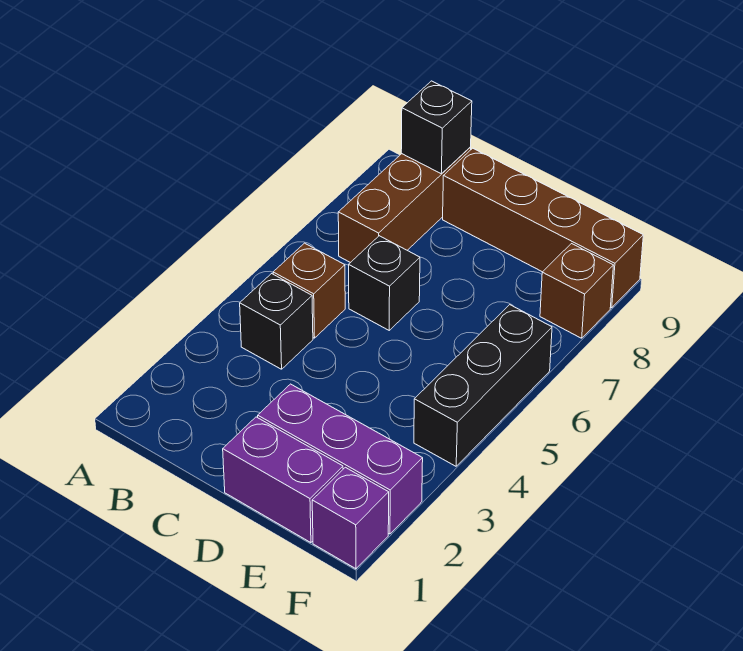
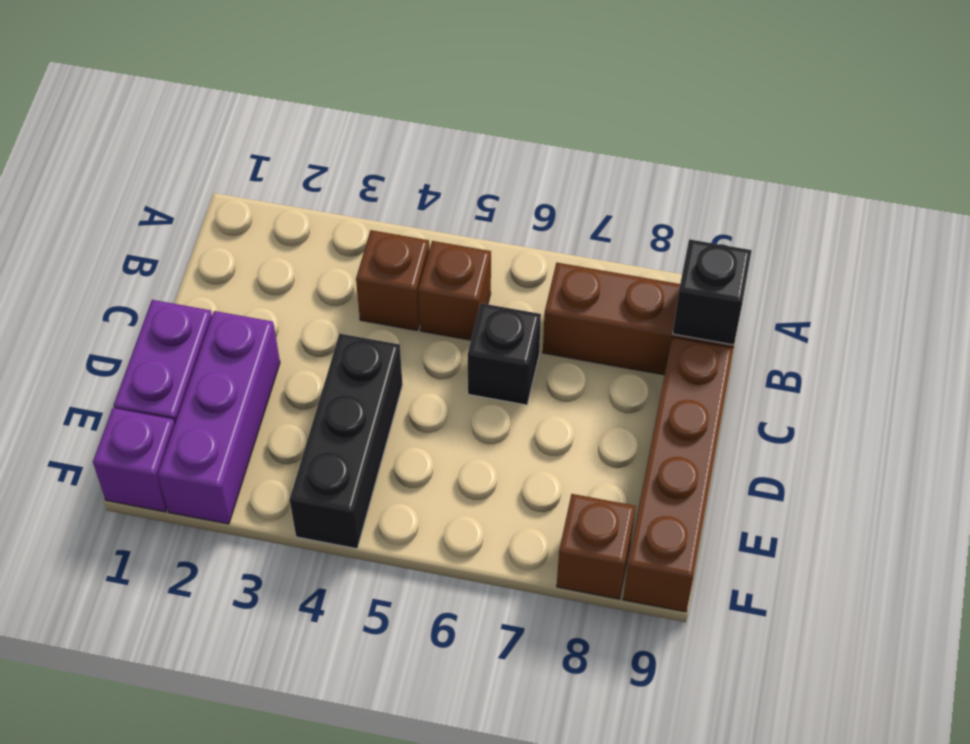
black 1x1 brick [240,274,313,369] -> brown 1x1 brick [356,230,429,331]
black 1x3 brick [414,305,552,466] -> black 1x3 brick turned to [290,334,403,549]

